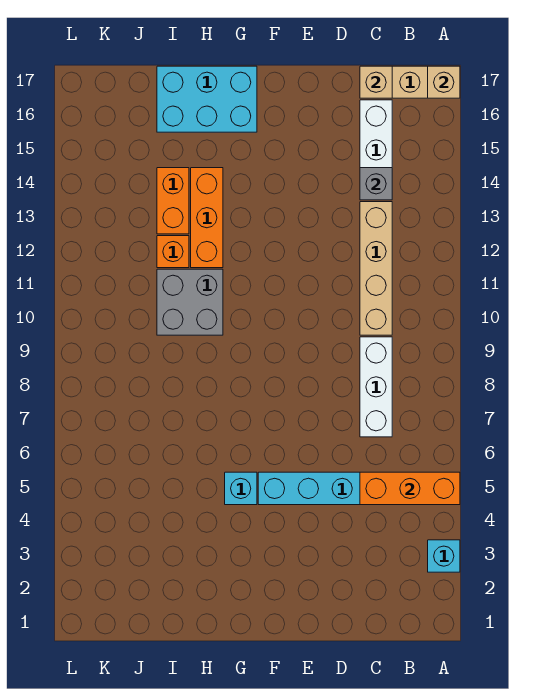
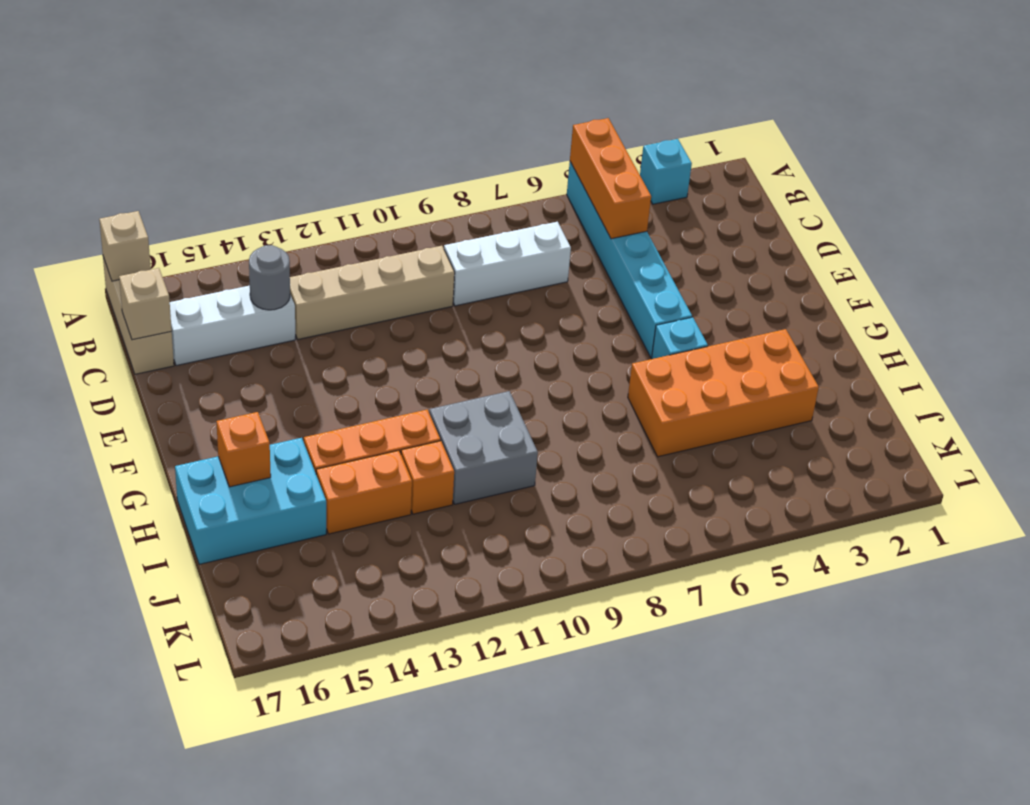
grey 1x1 brick [360,168,392,200] -> grey 1x1 round brick [249,245,290,310]
cyan 2x3 brick [157,66,257,132] -> cyan 2x3 brick turned to [175,438,326,564]
none -> orange 2x4 brick [628,329,819,457]
none -> orange 1x1 brick [216,412,271,487]

